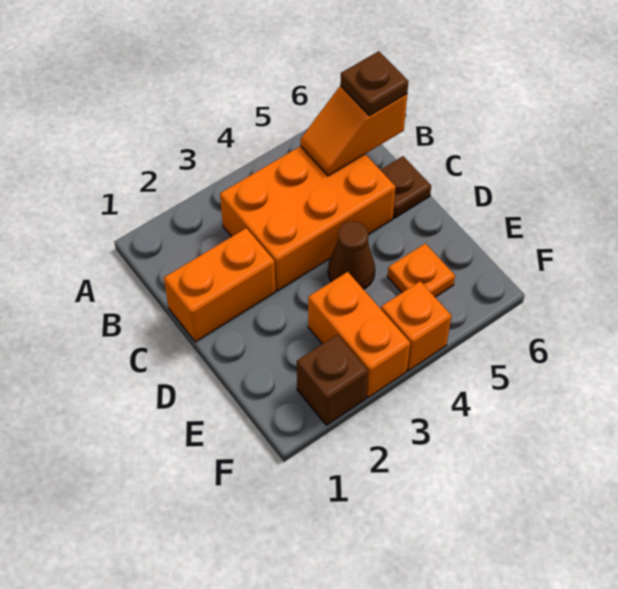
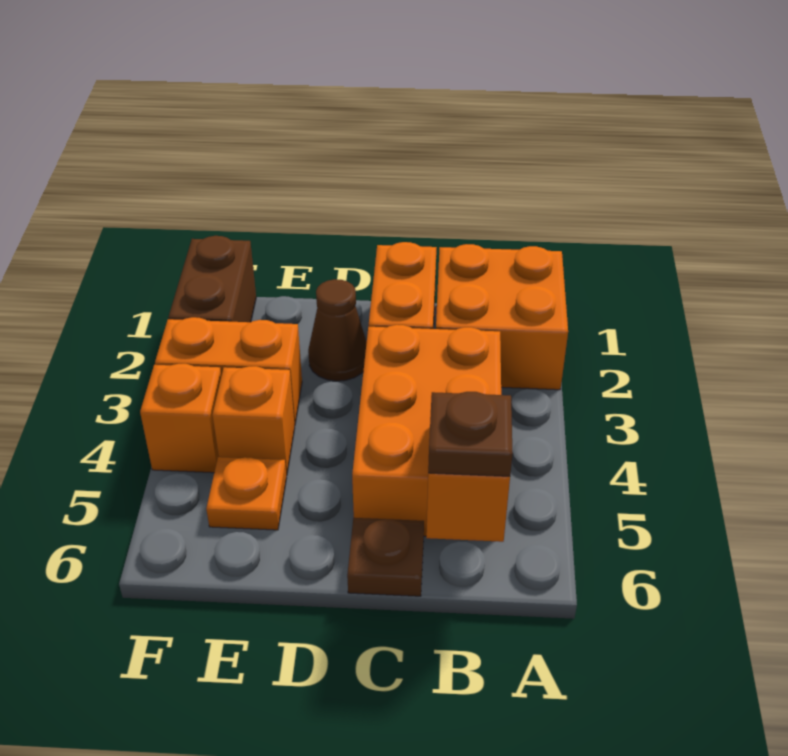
none -> orange 2x2 brick [436,244,568,390]
brown 1x1 cone [328,221,375,289] -> brown 1x1 cone moved to [308,279,367,381]
none -> orange 1x1 brick [212,366,295,476]
brown 1x1 brick [297,335,368,425] -> brown 1x2 brick [168,236,256,322]

